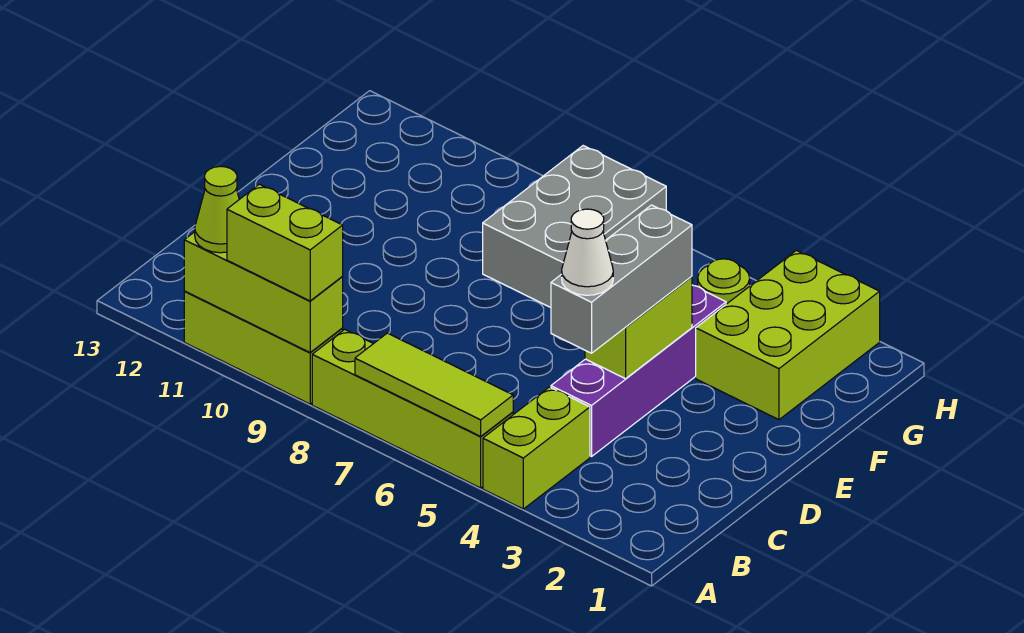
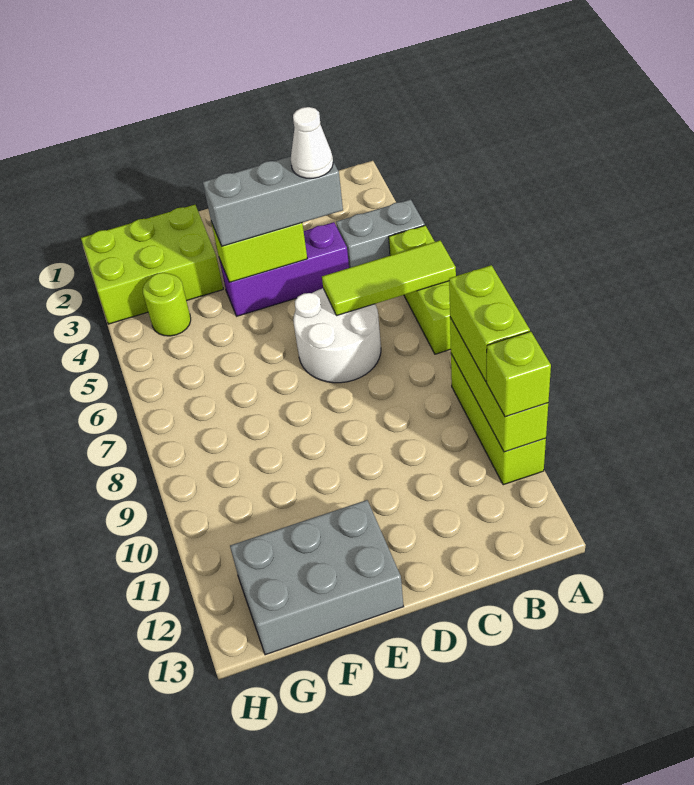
lime 1x2 brick [483,387,590,509] -> grey 1x2 brick [336,199,425,268]
lime 1x4 brick [312,329,513,488] -> lime 1x3 brick [389,226,451,354]
lime 1x3 tile [355,333,513,436] -> lime 1x3 tile turned to [322,241,456,316]
lime 1x1 cone [195,166,239,253] -> lime 1x1 brick [486,331,551,417]
purple 1x4 brick [551,285,726,457] -> purple 1x3 brick [219,222,349,316]
none -> white 2x2 round brick [293,288,381,383]
grey 2x3 brick [483,146,666,307] -> grey 2x3 brick moved to [230,500,404,655]

